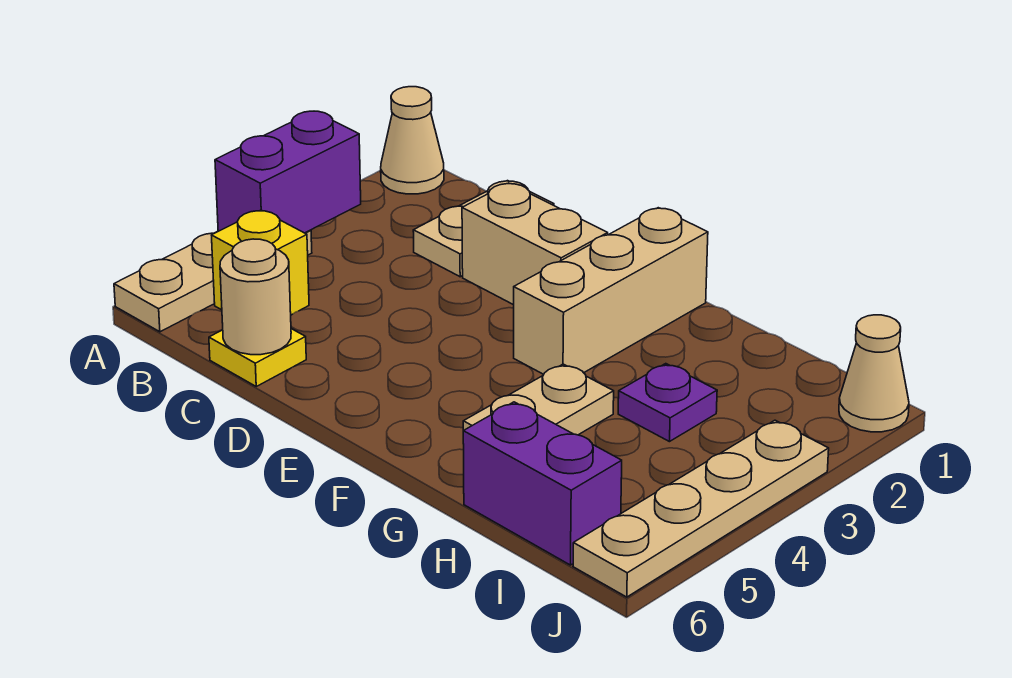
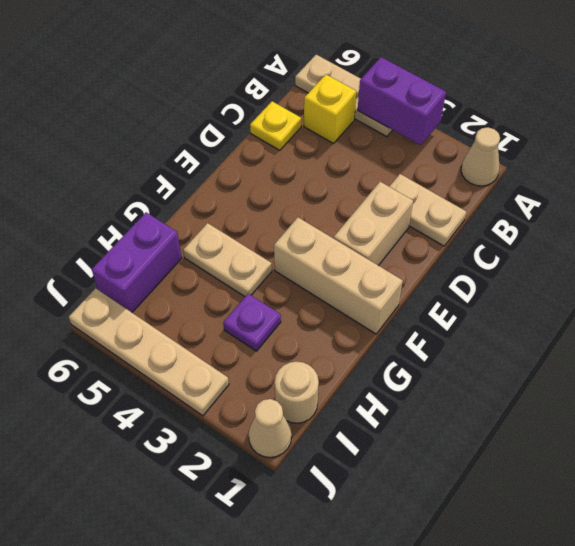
tan 1x1 round brick [220,239,291,355] -> tan 1x1 round brick moved to [275,362,319,423]

